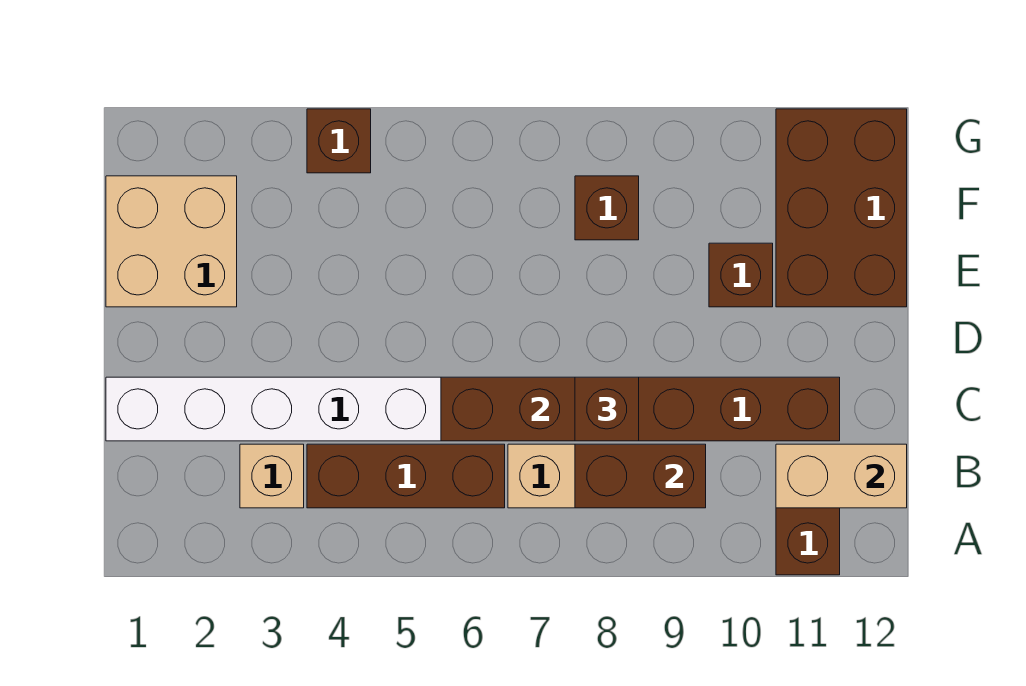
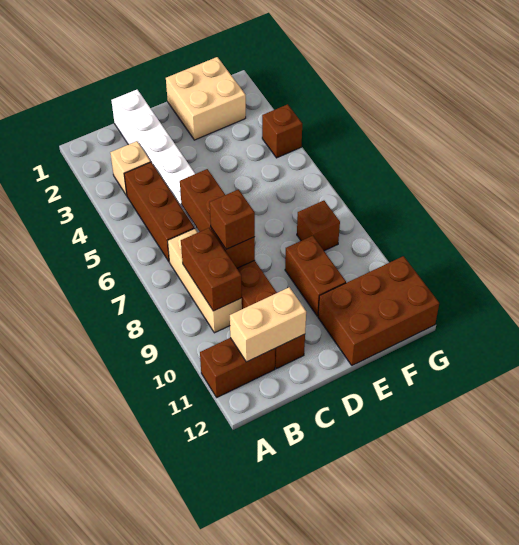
tan 1x2 brick [776,444,907,508] -> tan 1x2 brick turned to [230,287,306,362]
brown 1x1 brick [709,243,773,307] -> brown 1x2 brick [285,236,346,316]

